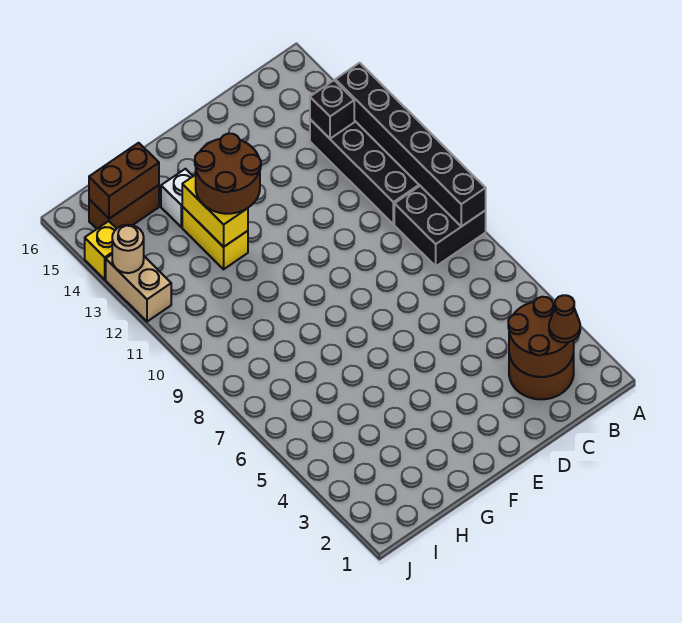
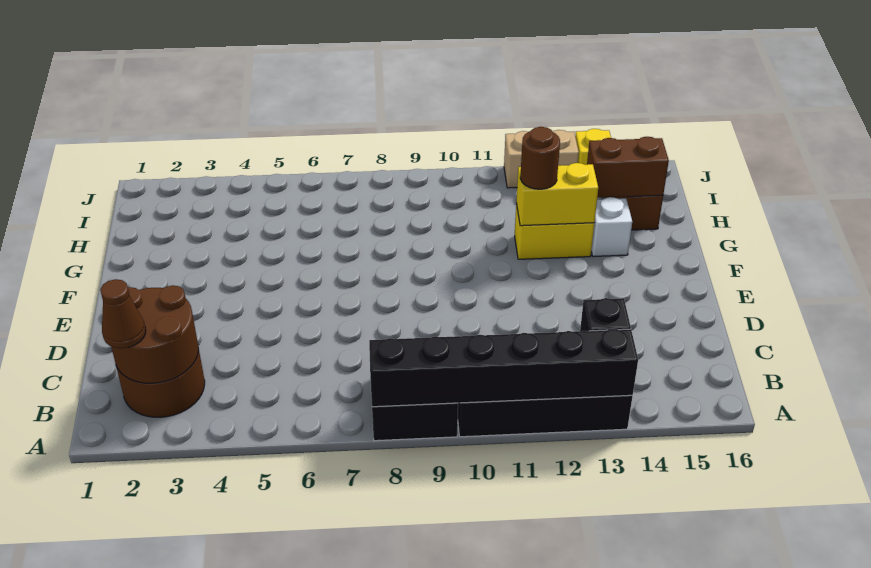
brown 2x2 round brick [195,134,261,214] -> brown 1x1 round brick [520,127,560,189]
brown 1x2 brick [89,143,159,219] -> brown 1x2 brick turned to [587,137,669,198]
tan 1x1 round brick [112,225,144,273] -> none

